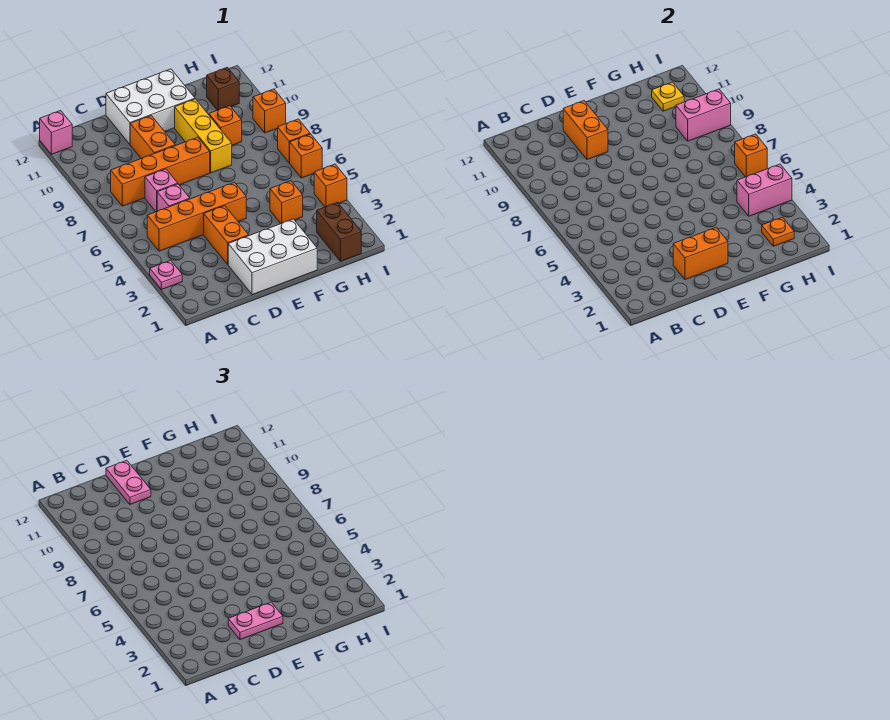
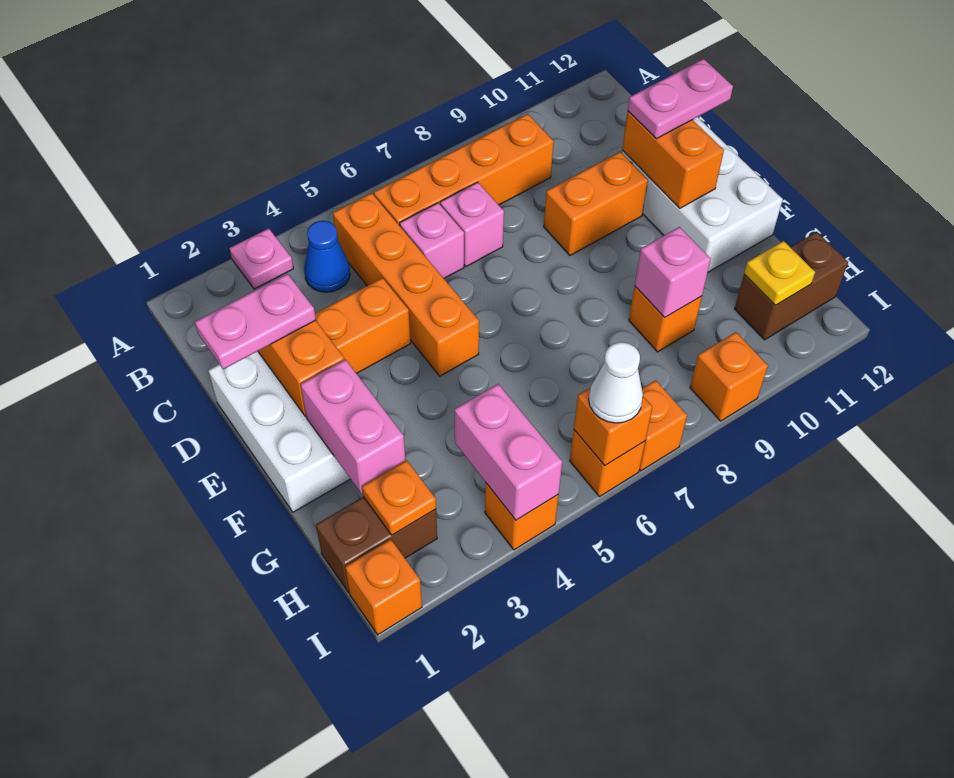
pink 1x1 brick [40,111,72,154] -> pink 1x1 brick moved to [635,227,711,318]
none -> blue 1x1 cone [304,221,350,292]
orange 1x4 brick [111,137,210,206] -> orange 1x4 brick turned to [374,114,553,226]
pink 1x2 plate [228,602,283,640] -> pink 1x2 plate turned to [195,274,316,369]
orange 1x2 brick [563,101,608,160] -> orange 1x2 brick turned to [622,111,724,208]
yellow 1x3 brick [175,99,232,173] -> none
orange 1x1 brick [270,181,303,223] -> orange 1x1 brick moved to [345,539,422,635]
pink 1x2 brick [676,89,731,141] -> pink 1x2 brick moved to [301,360,405,494]
brown 1x1 brick [207,67,239,110] -> brown 1x2 brick [735,232,848,340]
none -> white 1x1 cone [589,342,643,423]

